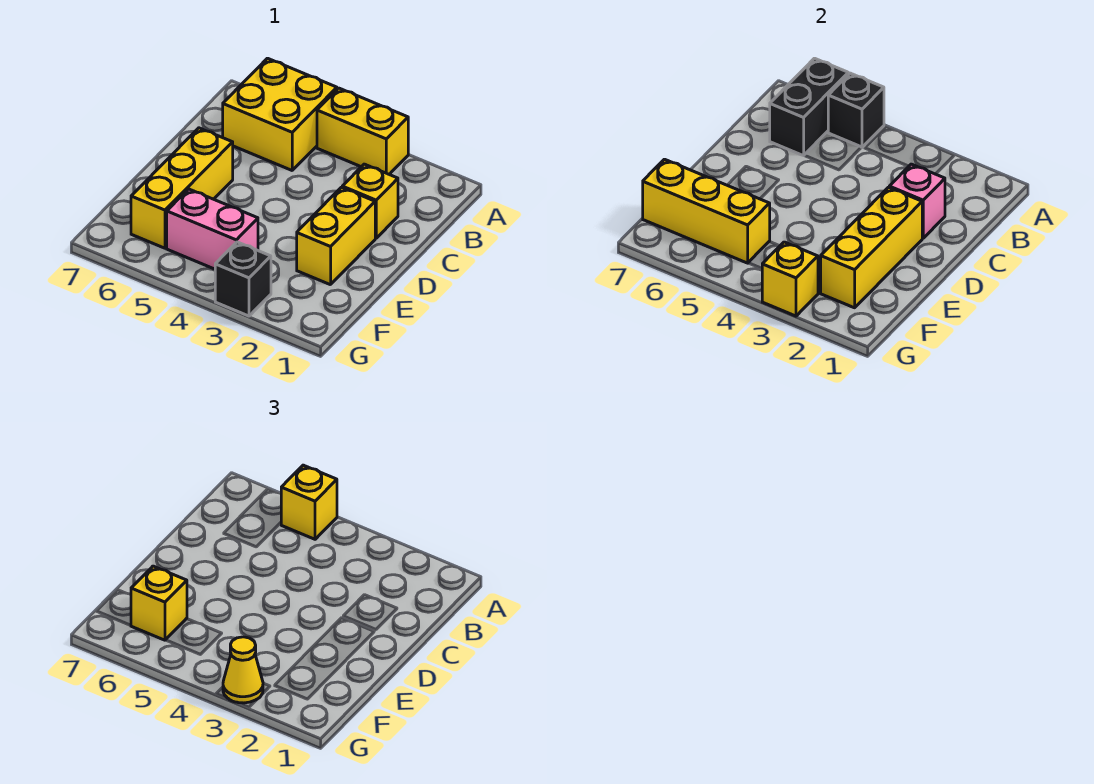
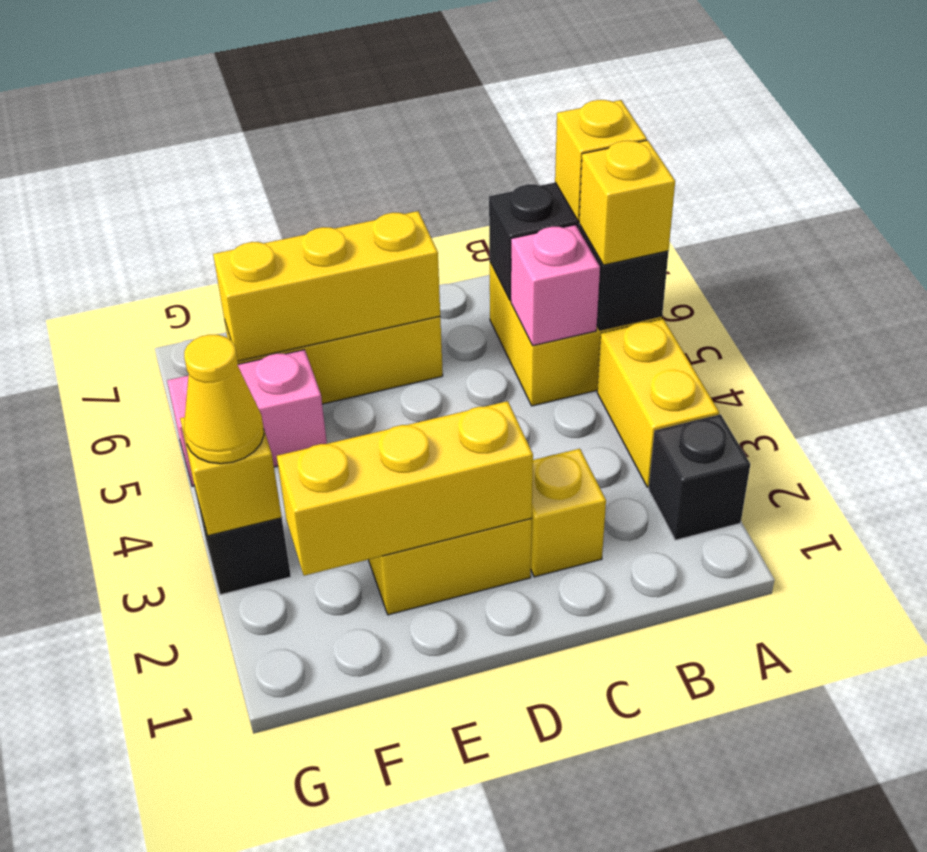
none -> black 1x1 brick [649,414,750,540]
pink 1x1 brick [889,164,945,238] -> pink 1x1 brick moved to [511,225,600,346]
pink 1x2 brick [167,189,258,269] -> pink 1x2 brick turned to [167,350,327,486]
yellow 1x3 brick [643,159,770,263] -> yellow 1x3 brick turned to [213,211,440,361]
yellow 1x1 brick [131,566,187,640] -> yellow 1x1 brick moved to [555,100,647,221]

